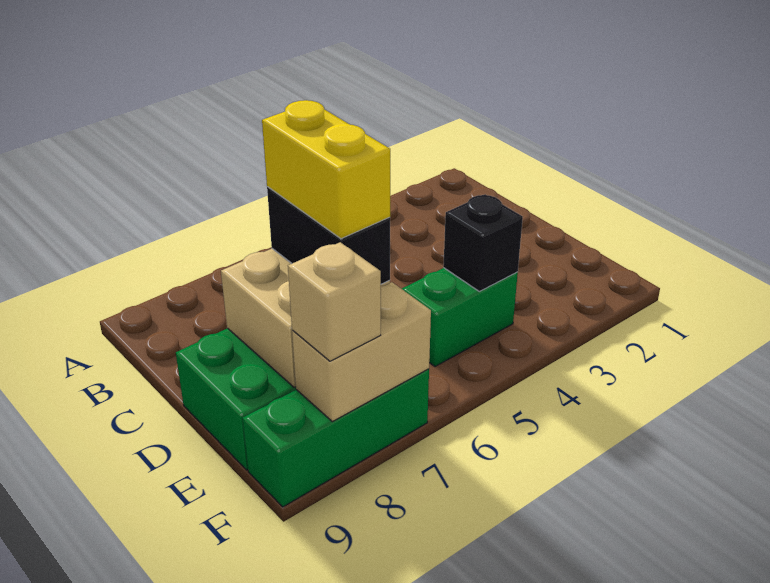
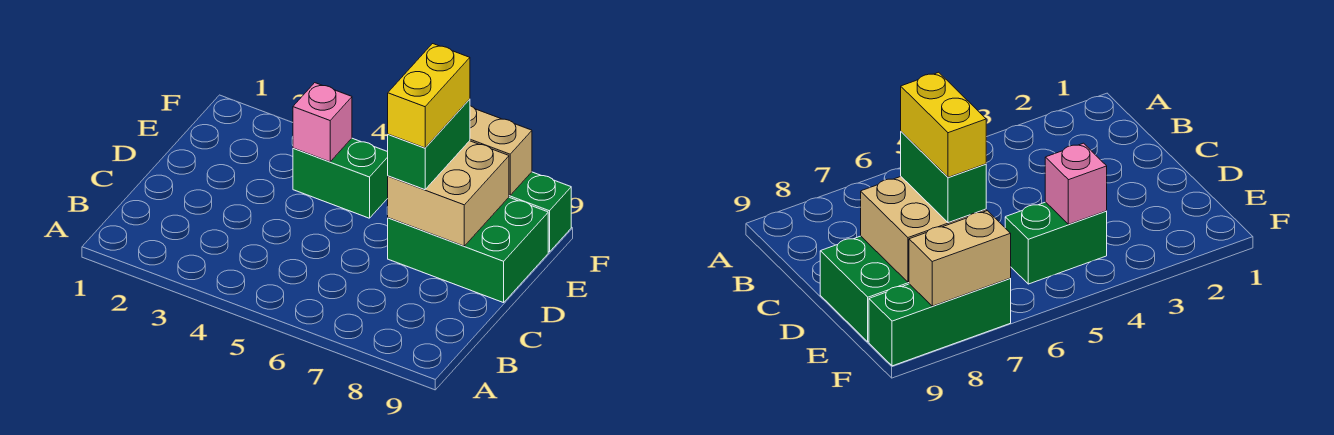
black 1x2 brick [267,187,390,284] -> green 1x2 brick [388,99,470,190]
black 1x1 brick [443,194,523,291] -> pink 1x1 brick [293,83,352,162]
tan 1x1 brick [288,242,381,361] -> none

